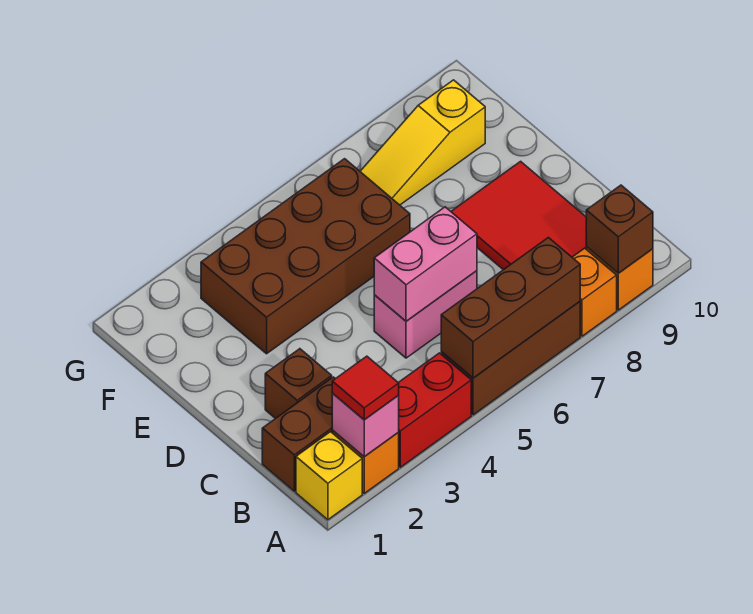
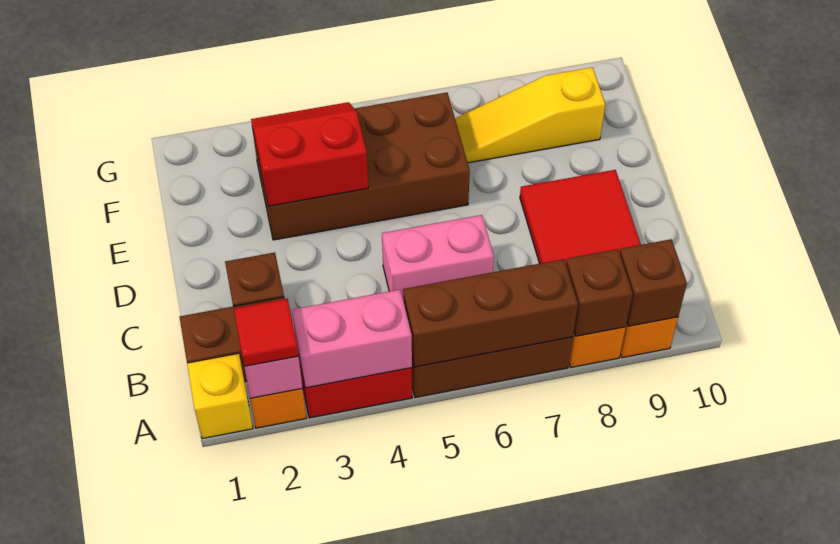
none -> brown 1x1 brick [566,249,633,336]
pink 1x2 brick [374,207,477,321] -> pink 1x2 brick moved to [292,290,412,388]
none -> red 2x2 slope [251,102,368,206]

